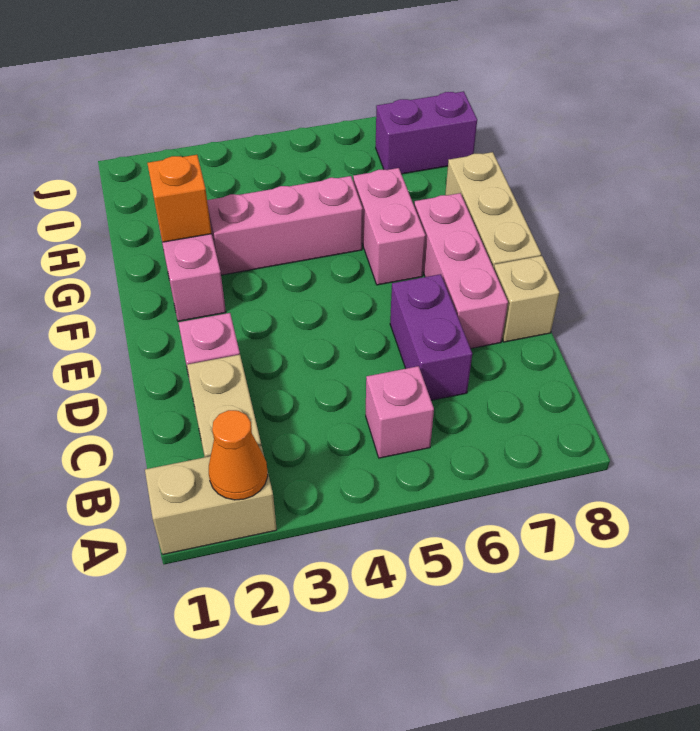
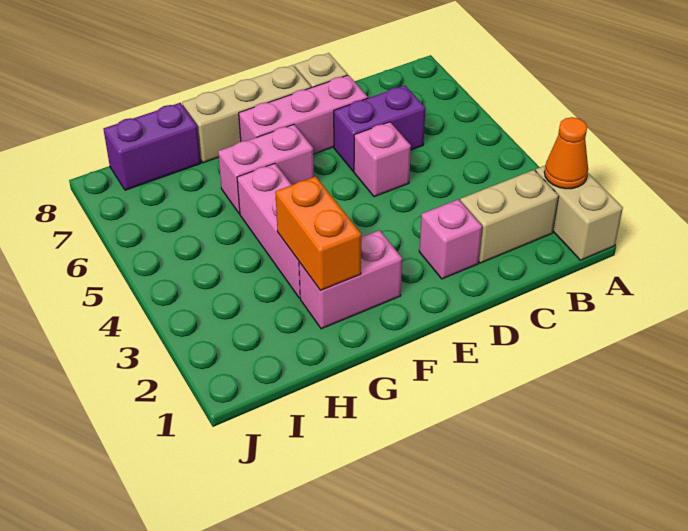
pink 1x1 brick [366,366,434,458] -> pink 1x1 brick moved to [354,122,411,197]
orange 1x1 brick [147,155,212,242] -> orange 1x2 brick [275,176,361,291]
purple 1x2 brick [376,91,477,174] -> purple 1x2 brick turned to [103,103,201,190]

